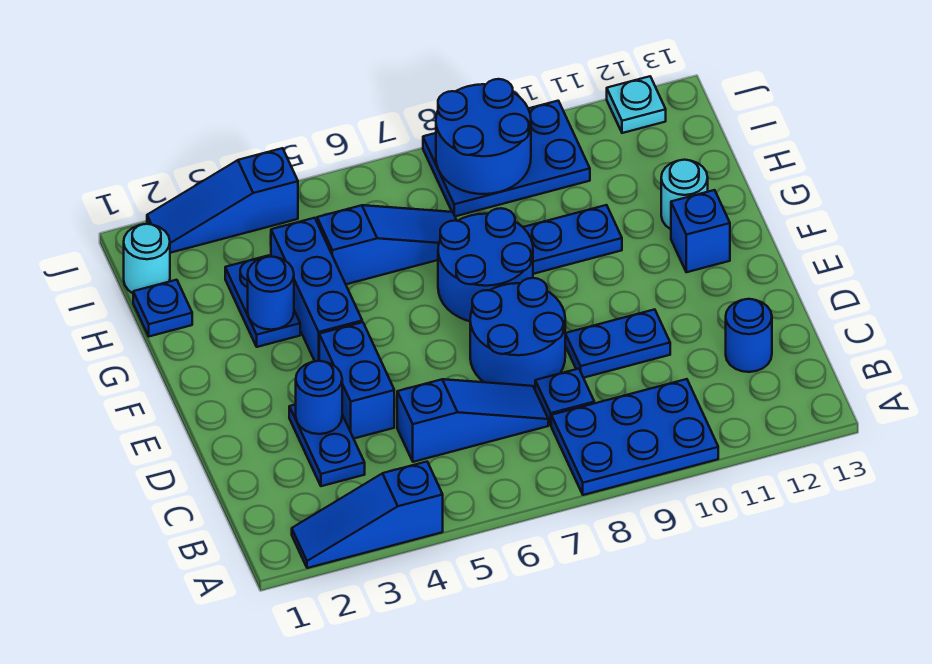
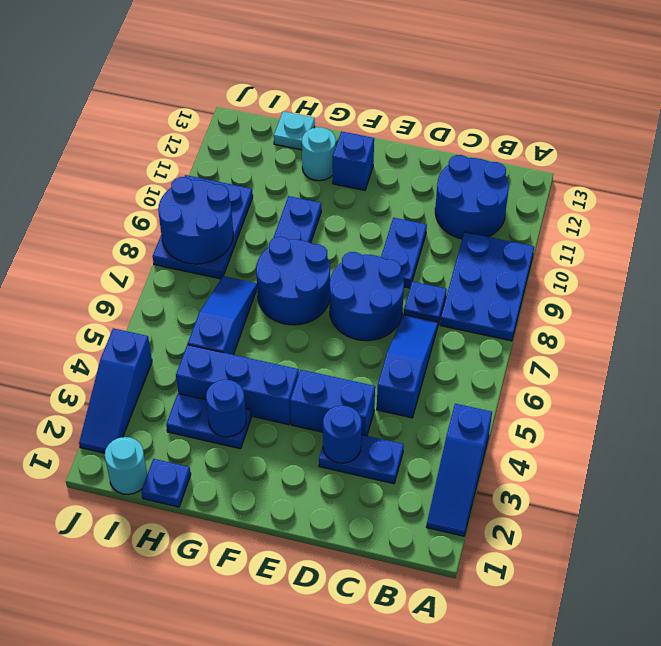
blue 1x1 round brick [726,299,772,372] -> blue 2x2 round brick [435,155,509,239]
cyan 1x1 plate [607,76,666,133] -> cyan 1x1 plate moved to [274,111,315,150]

